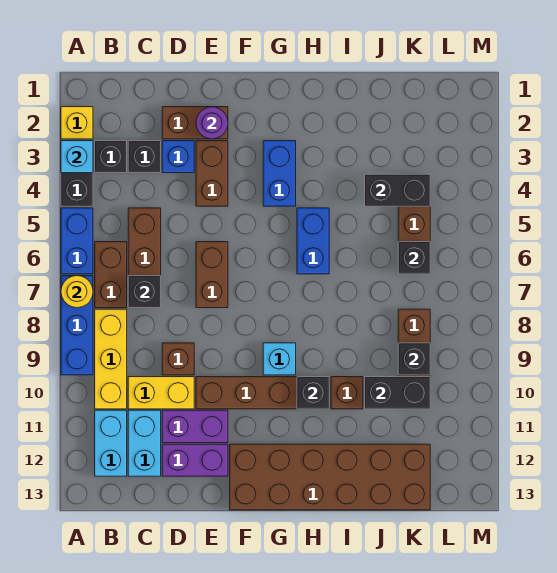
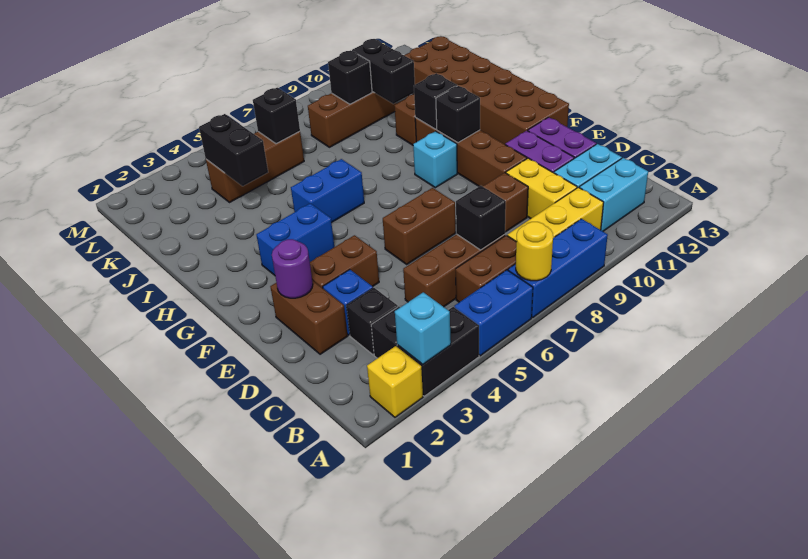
none -> black 1x1 brick [436,86,480,143]

